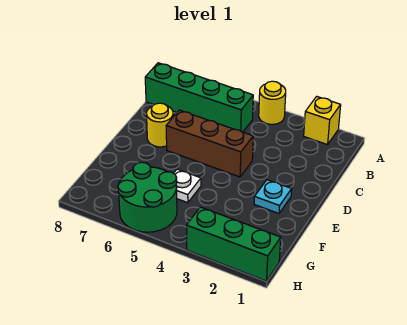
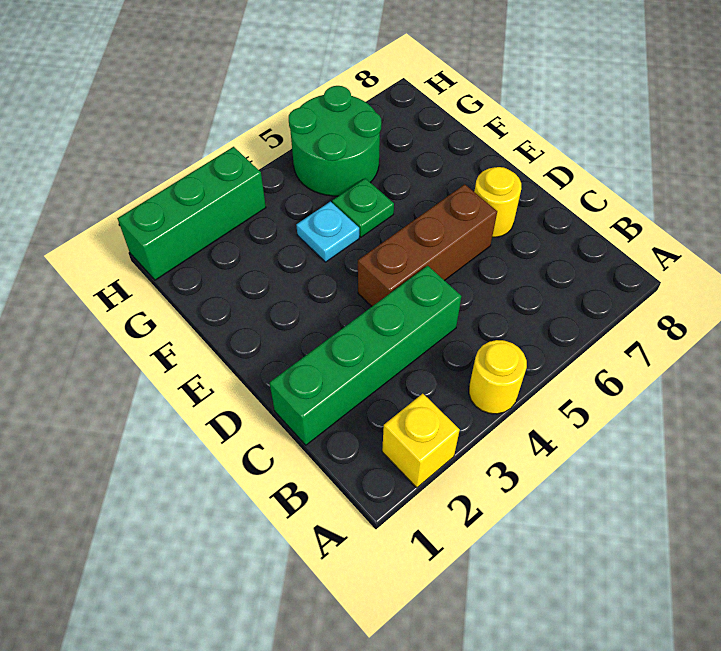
green 1x4 brick [145,63,253,132] -> green 1x4 brick moved to [270,266,462,445]
cyan 1x1 plate [254,180,292,213] -> cyan 1x1 plate moved to [296,202,359,262]
white 1x1 plate [174,169,201,203] -> green 1x1 plate [332,178,394,237]

